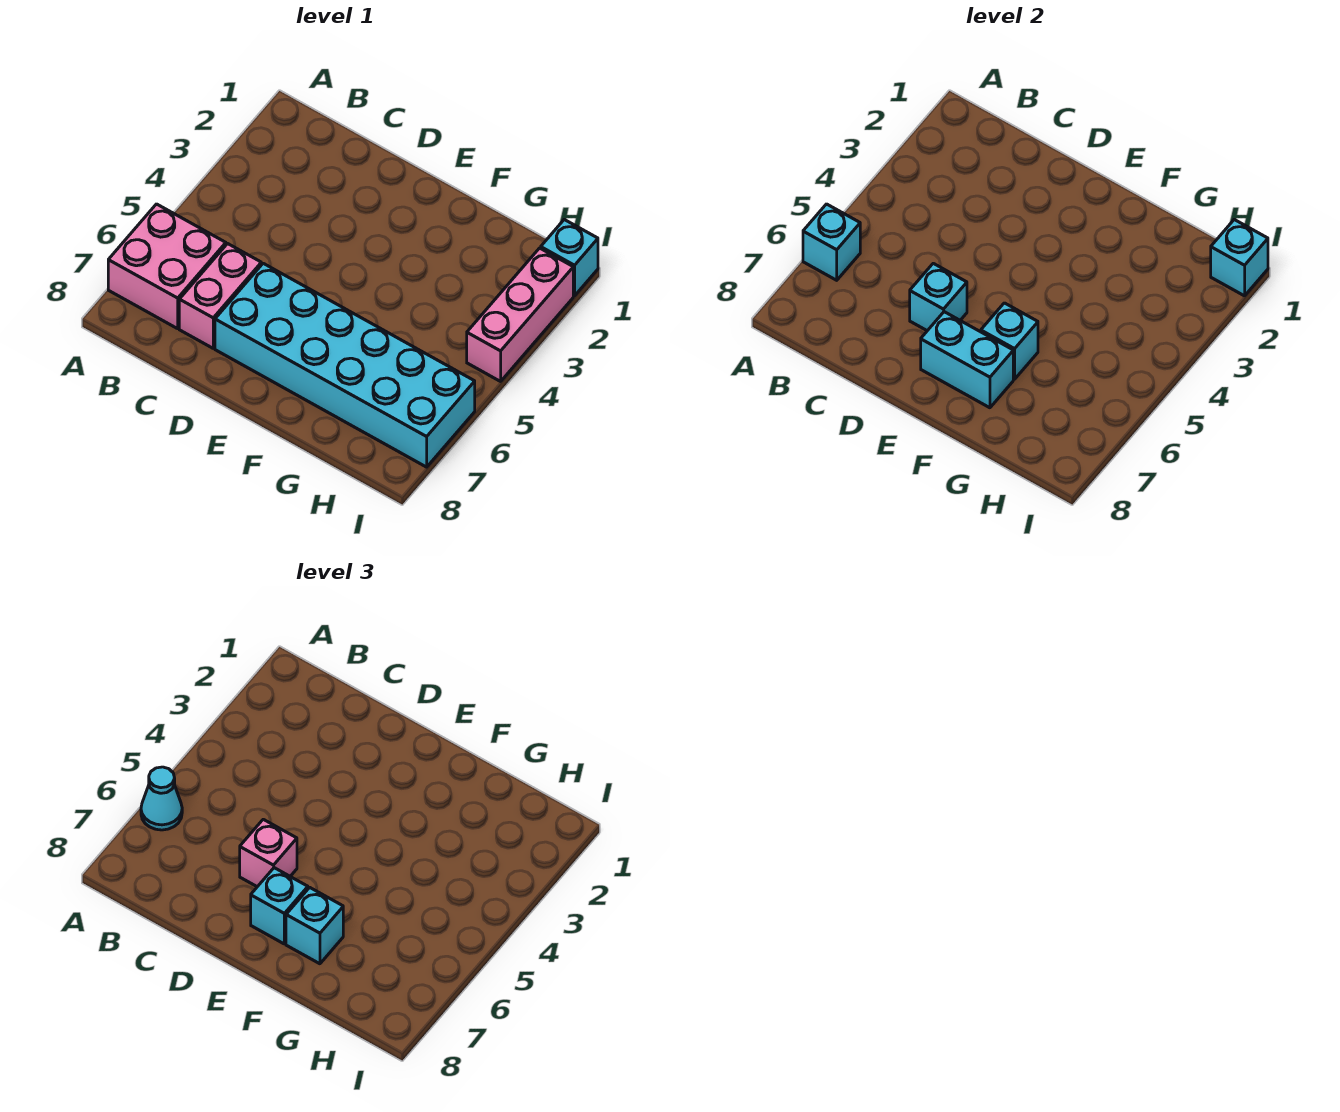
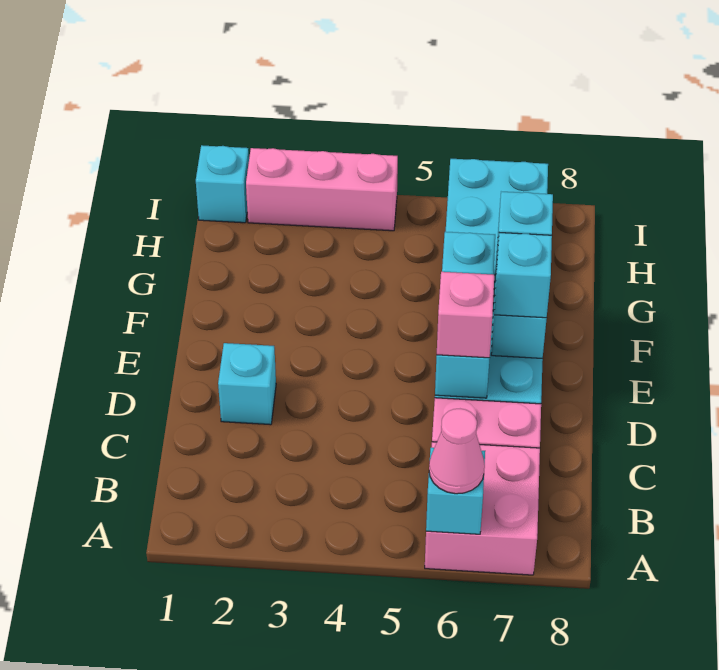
cyan 1x1 cone [141,767,182,830] -> pink 1x1 cone [429,409,485,494]
cyan 1x1 brick [1211,220,1268,296] -> cyan 1x1 brick moved to [218,343,276,425]

